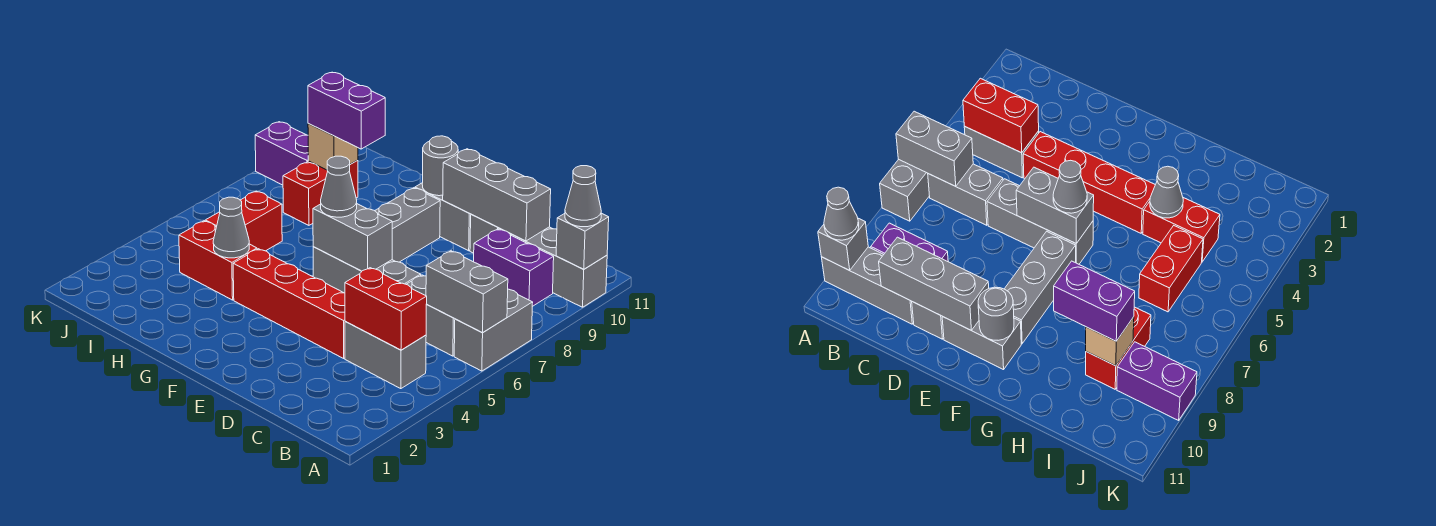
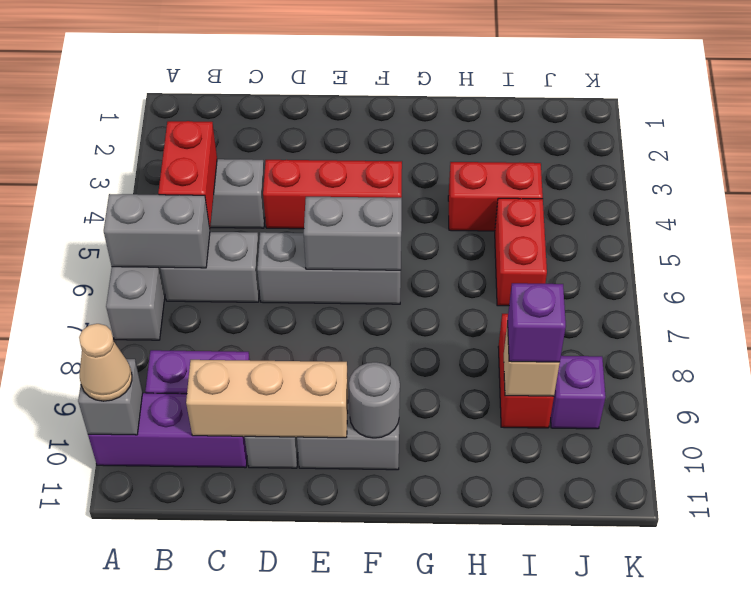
grey 1x3 brick [499,227,607,307] -> purple 1x3 brick [88,393,247,468]
grey 1x1 cone [565,166,601,227] -> tan 1x1 cone [79,324,132,401]
red 1x2 brick [345,268,427,350] -> red 1x2 brick turned to [158,121,217,228]
grey 1x3 brick [443,149,551,241] -> tan 1x3 brick [186,360,348,438]
red 1x4 brick [233,249,345,358] -> red 1x3 brick [263,160,402,229]
grey 1x1 cone [321,156,357,217] -> none
grey 1x3 brick [375,188,440,262] -> none
grey 1x1 cone [213,197,249,258] -> none
purple 1x2 brick [308,72,385,149] -> purple 1x1 brick [508,283,566,362]
purple 1x2 brick [255,122,308,185] -> purple 1x1 brick [551,356,606,429]

